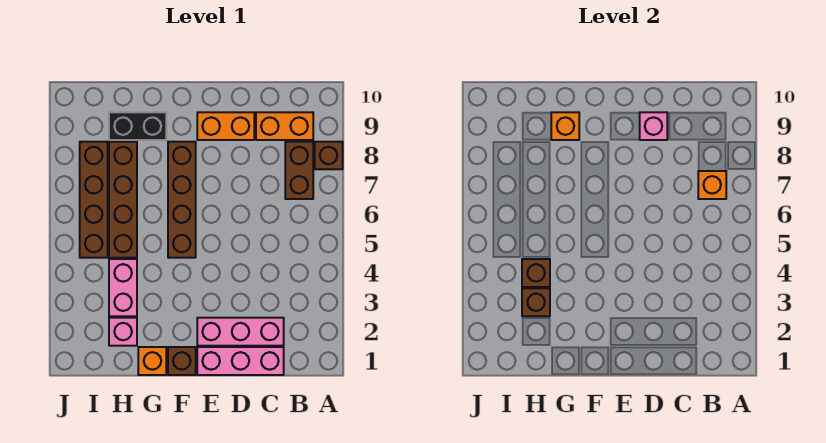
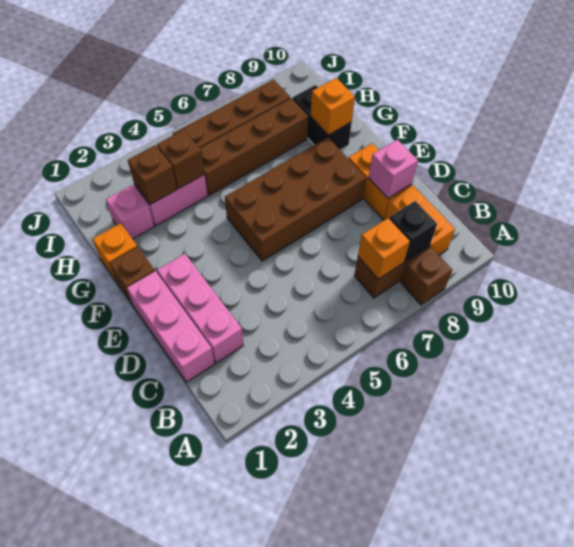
none -> black 1x1 brick [389,201,437,262]
brown 1x4 brick [168,142,196,258] -> brown 2x4 brick [225,137,366,261]

